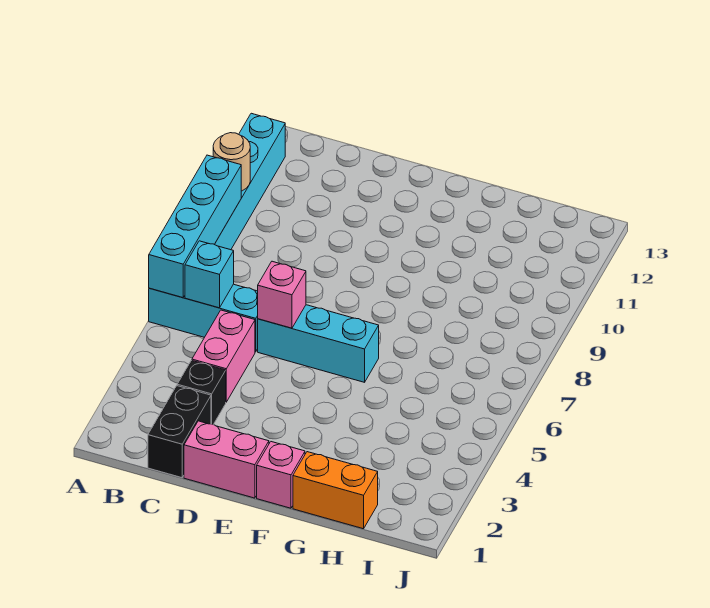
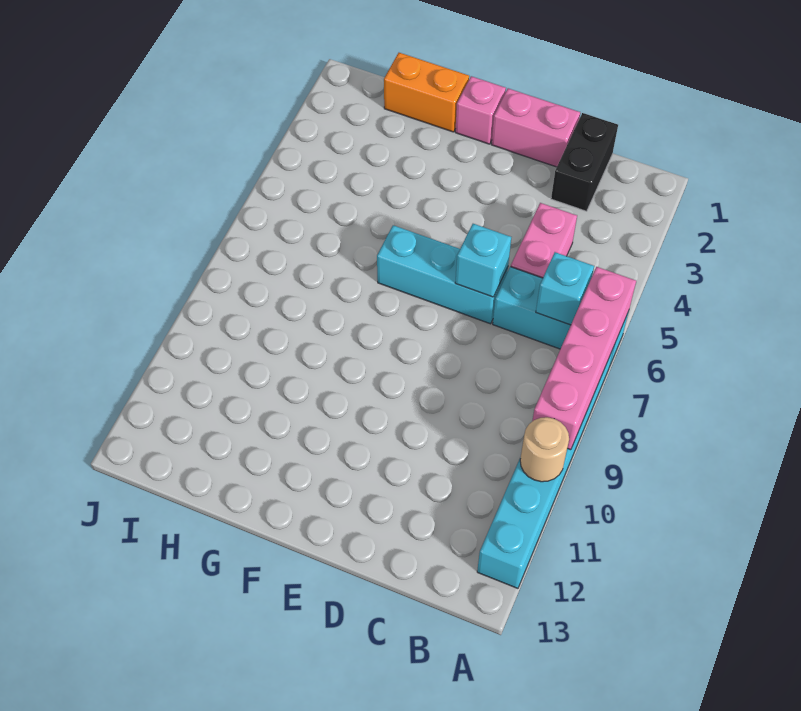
cyan 1x4 brick [149,155,241,298] -> pink 1x4 brick [532,267,636,450]
black 1x1 brick [177,360,226,424] -> none
pink 1x1 brick [258,261,306,328] -> cyan 1x1 brick [455,224,511,297]

